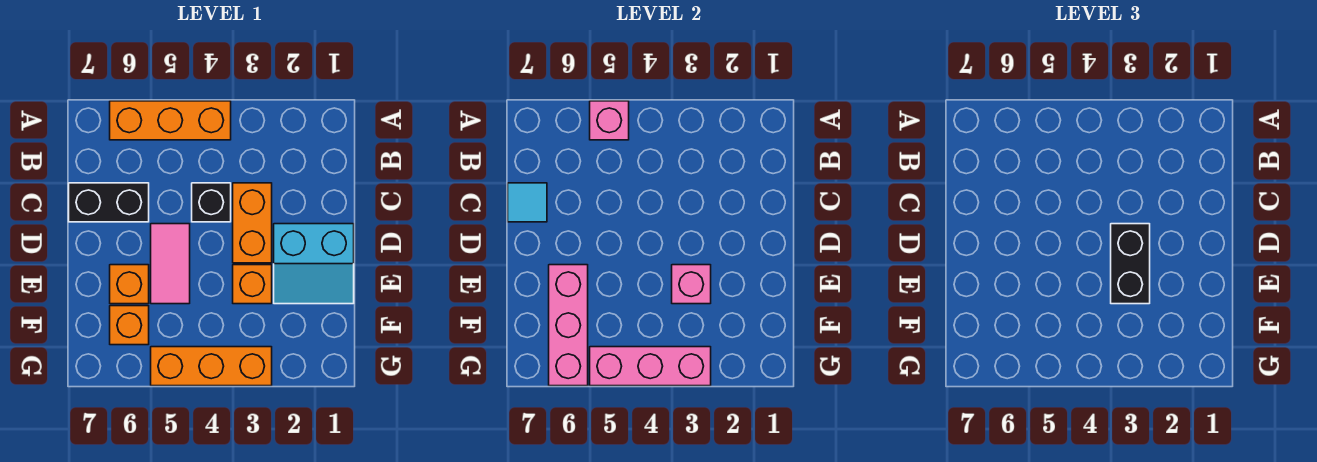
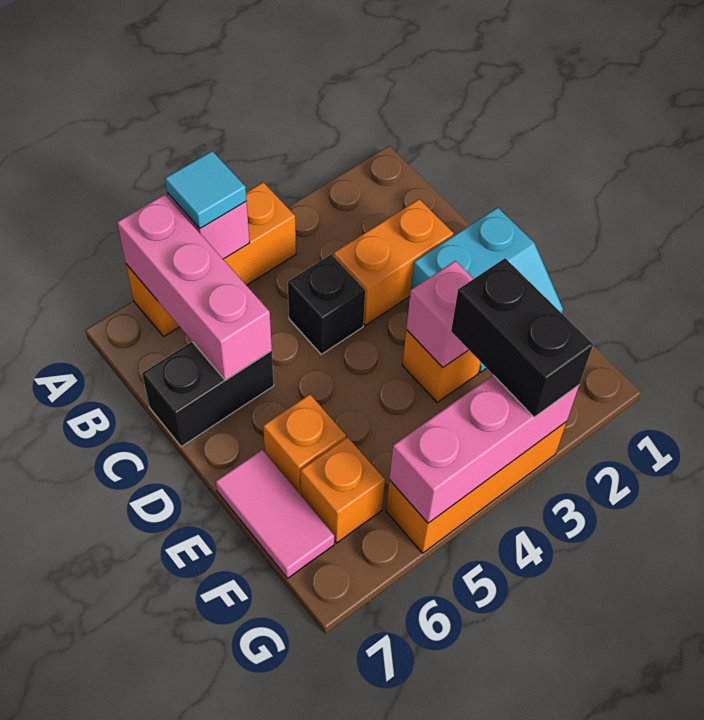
orange 1x2 brick [233,183,272,263] -> orange 1x2 brick turned to [333,199,454,325]
cyan 1x1 tile [508,183,547,222] -> cyan 1x1 tile moved to [165,151,247,228]
black 1x2 brick [1111,224,1150,304] -> black 1x2 brick moved to [451,258,593,417]
pink 1x2 tile [151,224,190,304] -> pink 1x2 tile moved to [216,450,334,578]
pink 1x3 brick [549,265,588,386] -> pink 1x3 brick moved to [117,194,272,380]

